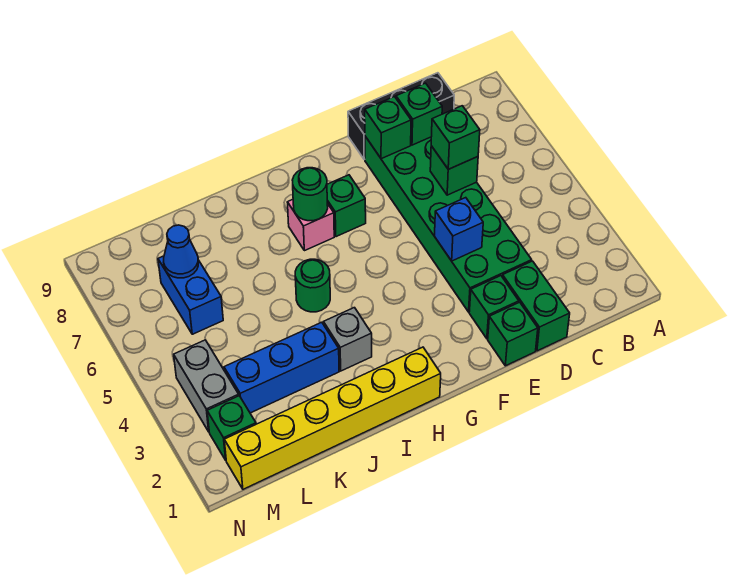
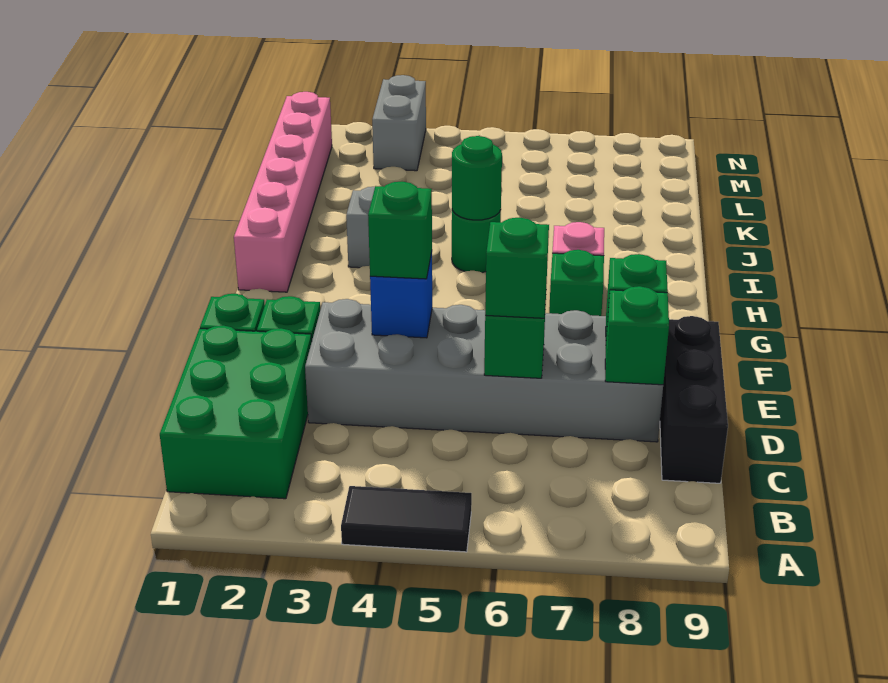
none -> black 1x2 tile [341,486,472,552]
green 1x2 brick [502,261,570,351] -> green 2x3 brick [160,325,312,499]
green 2x6 brick [365,136,532,312] -> grey 2x6 brick [305,299,663,442]
yellow 1x6 brick [224,347,441,489] -> pink 1x6 brick [234,92,332,292]
green 1x1 round brick [292,168,328,221] -> green 1x1 round brick moved to [452,136,502,220]
blue 1x3 brick [224,322,339,413] -> none
blue 1x2 brick [158,256,223,334] -> none
blue 1x1 cone [164,225,199,278] -> none
green 1x1 brick [207,396,256,460] -> green 1x1 brick moved to [368,182,432,279]
grey 1x2 brick [174,340,239,432] -> grey 1x2 brick turned to [372,75,426,171]

